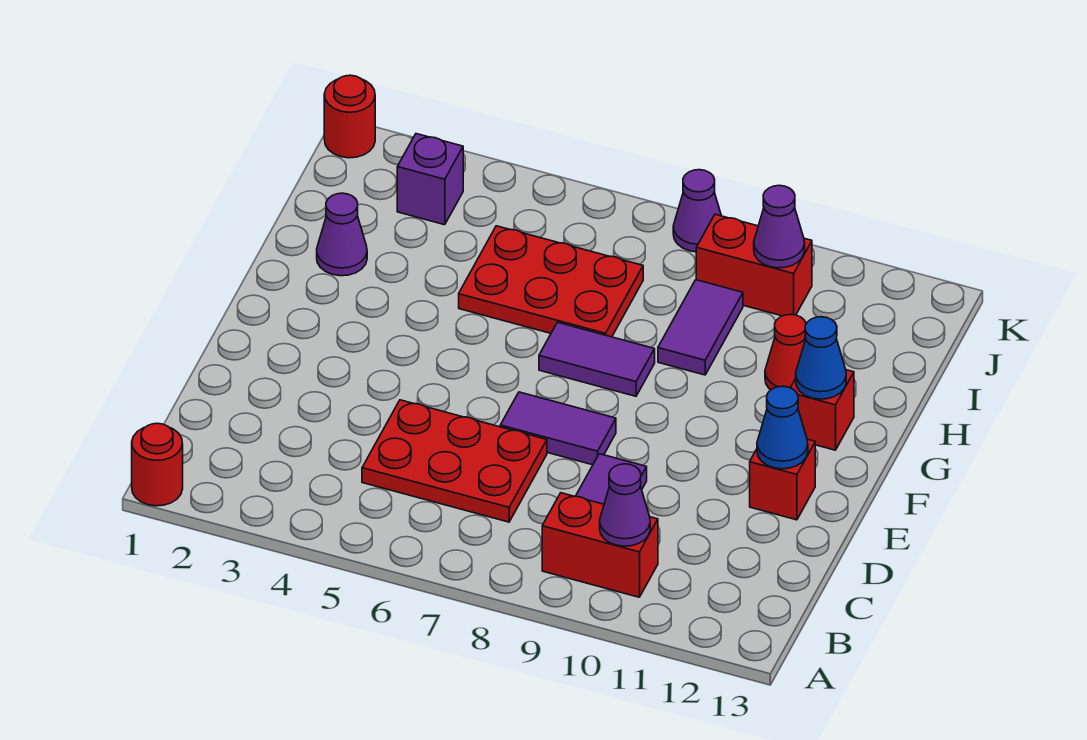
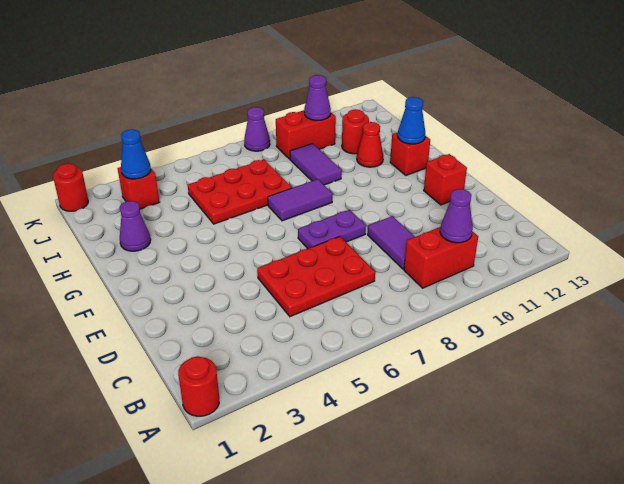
purple 1x2 tile [500,392,616,465] -> purple 1x2 plate [298,210,366,249]
blue 1x1 cone [757,386,808,469] -> blue 1x1 cone moved to [121,130,151,179]
none -> red 1x1 round brick [342,109,369,154]
purple 1x1 brick [397,134,463,225] -> red 1x1 brick [118,167,159,209]

